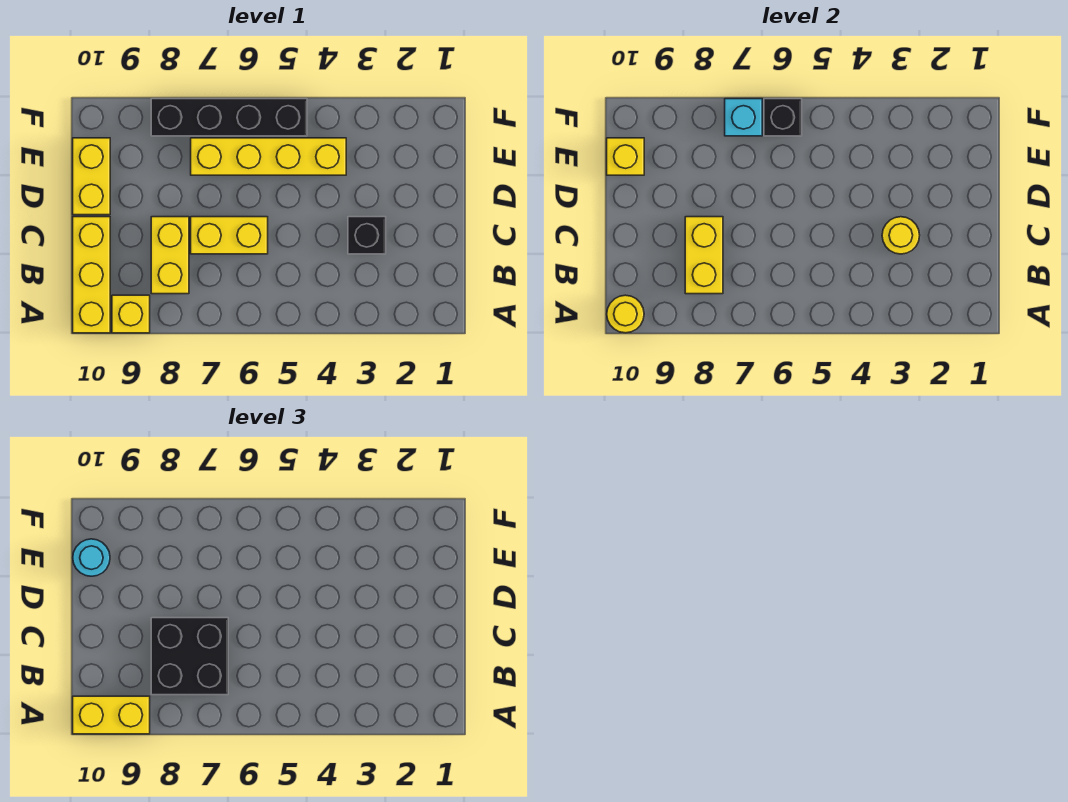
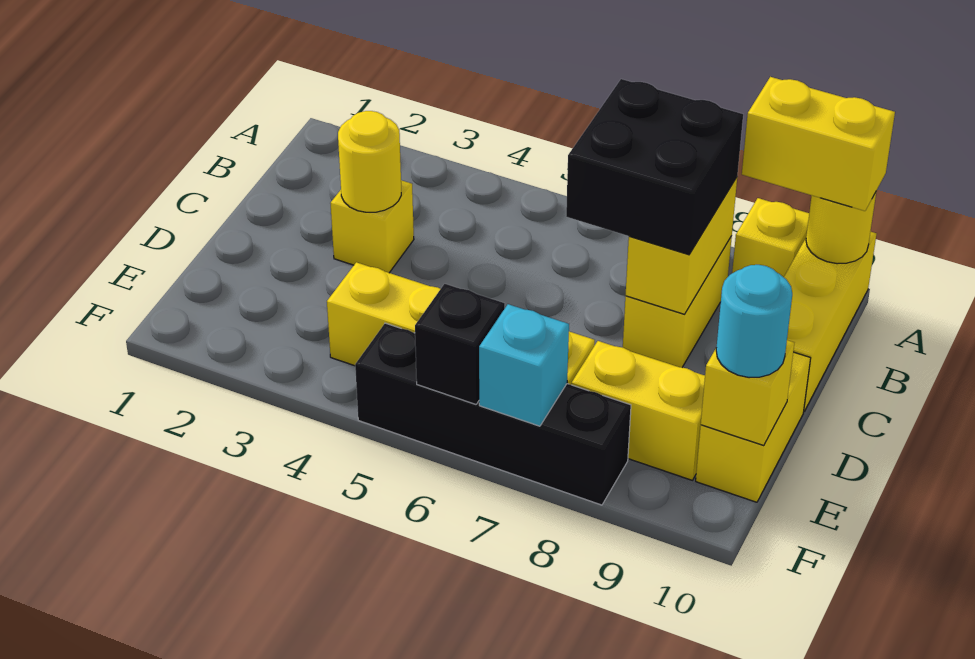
black 1x1 brick [348,217,386,254] -> yellow 1x1 brick [330,180,414,273]
yellow 1x2 brick [191,217,268,254] -> yellow 1x2 brick moved to [571,341,705,480]

